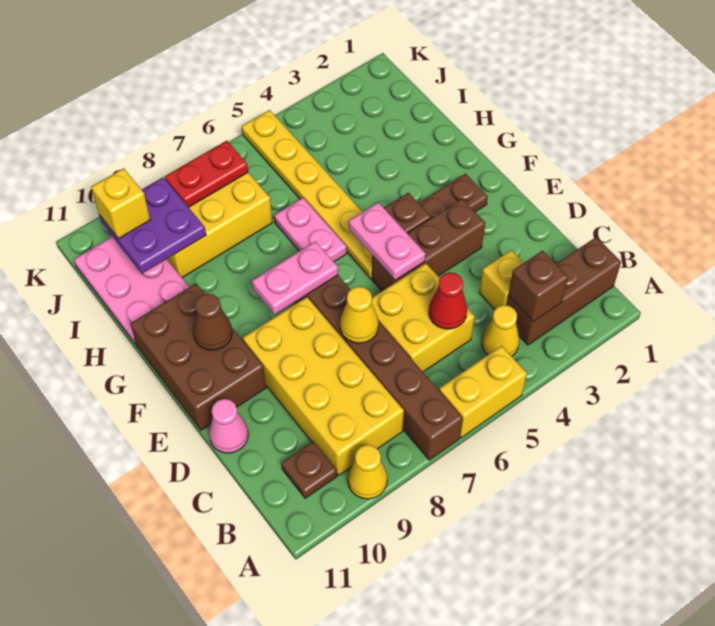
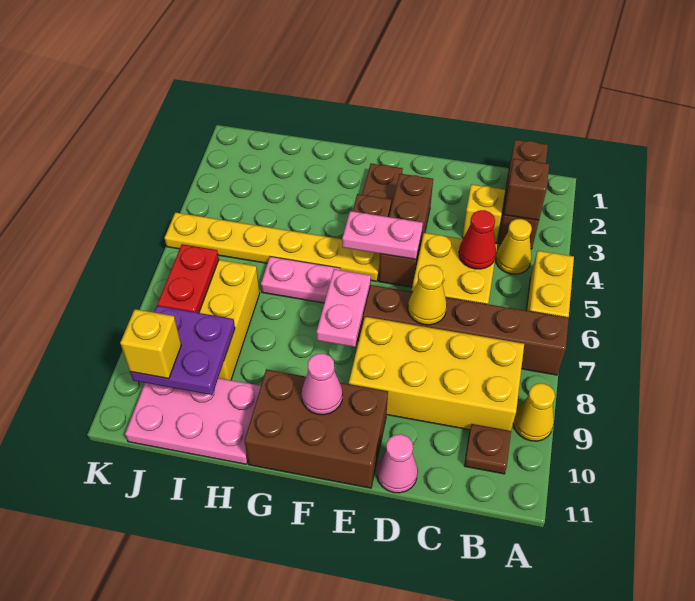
brown 1x1 cone [193,294,232,350] -> pink 1x1 cone [302,353,342,415]

